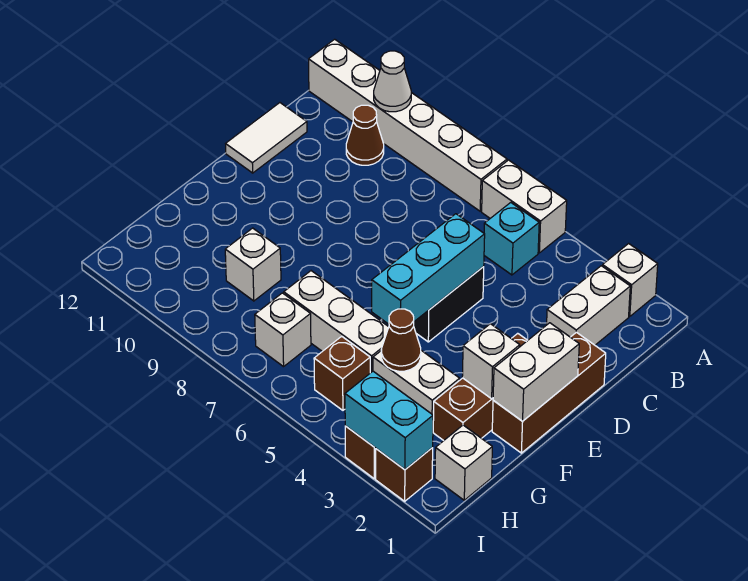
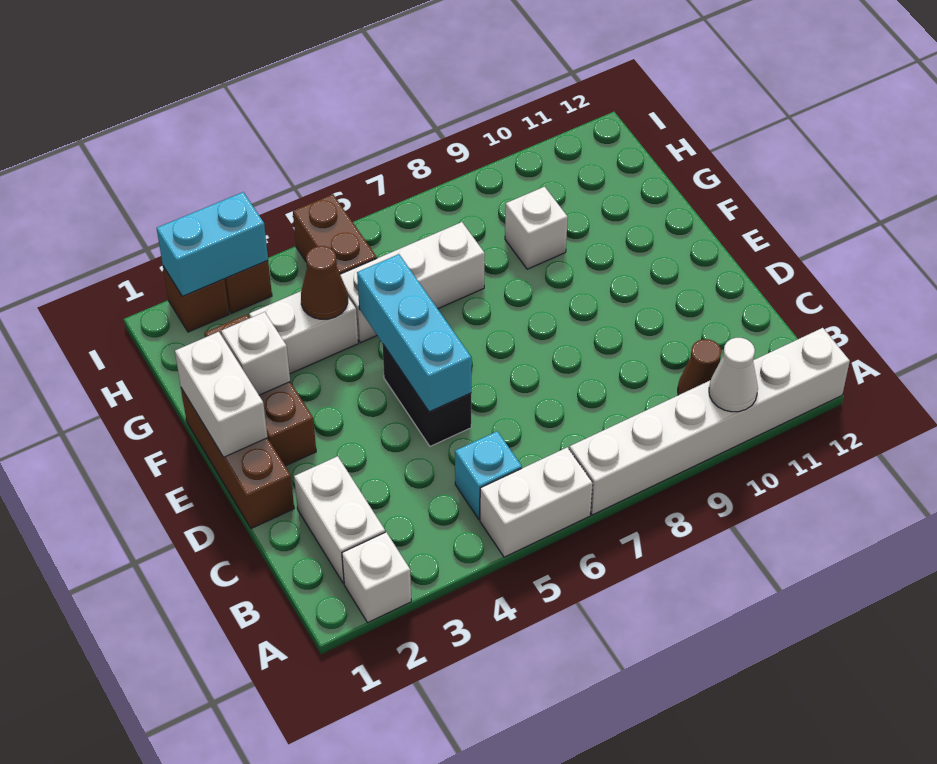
white 1x2 tile [226,103,307,173] -> none
white 1x1 brick [435,425,492,500] -> none
brown 1x1 brick [314,336,370,410] -> brown 1x2 brick [293,194,377,274]
white 1x1 brick [255,293,311,367] -> none

